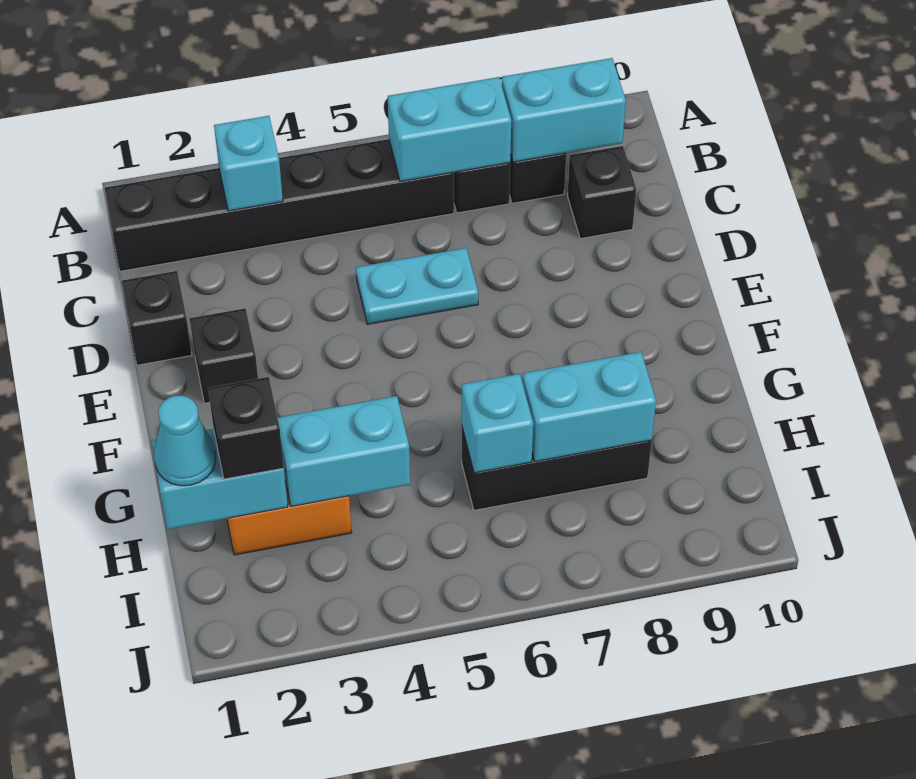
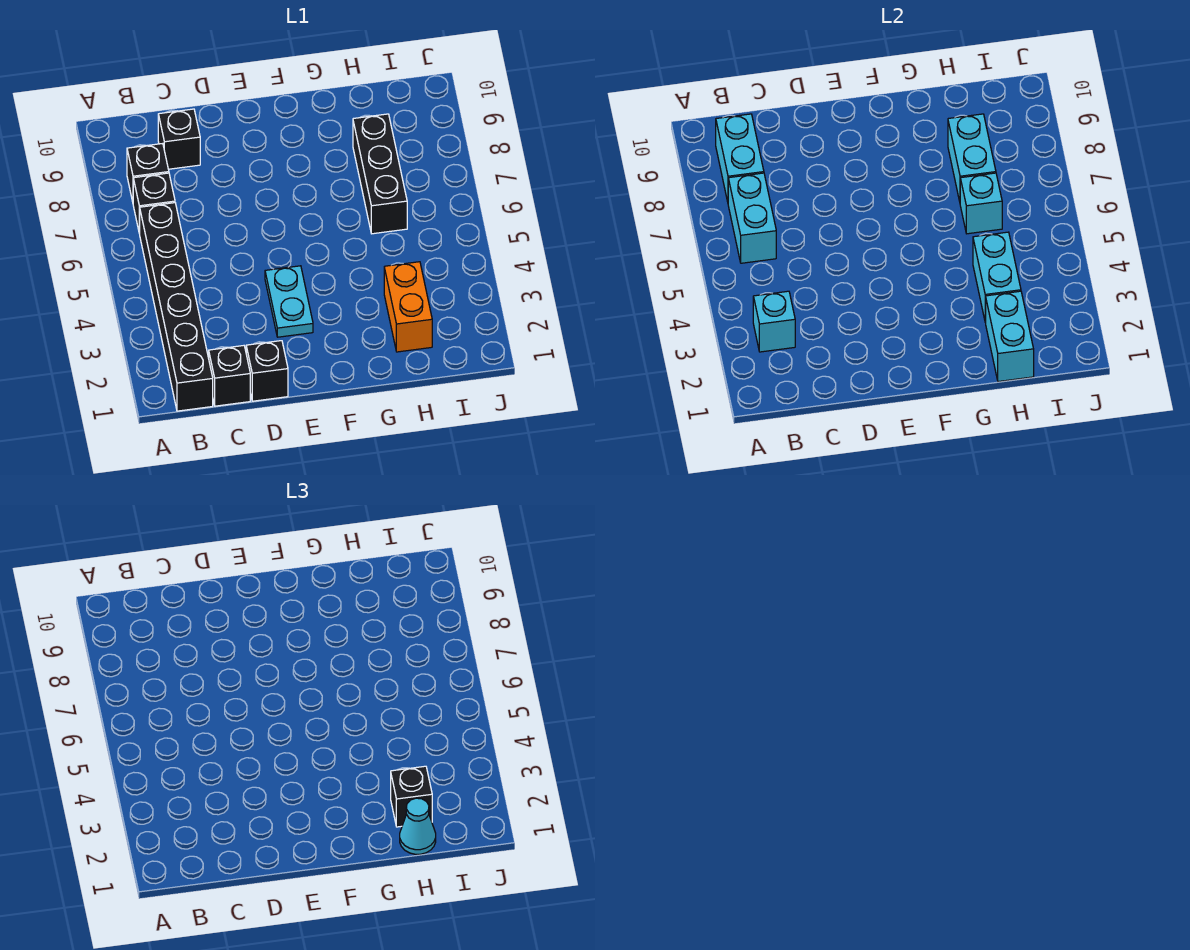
cyan 1x2 plate [356,248,478,324] -> cyan 1x2 plate moved to [265,266,313,337]
black 1x1 brick [190,308,258,403] -> black 1x1 brick moved to [209,346,250,406]

